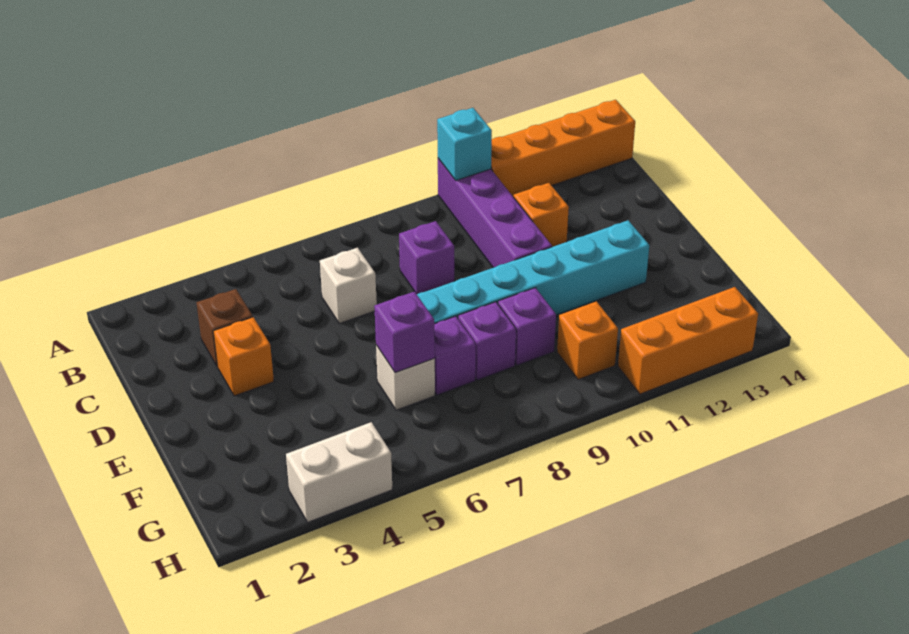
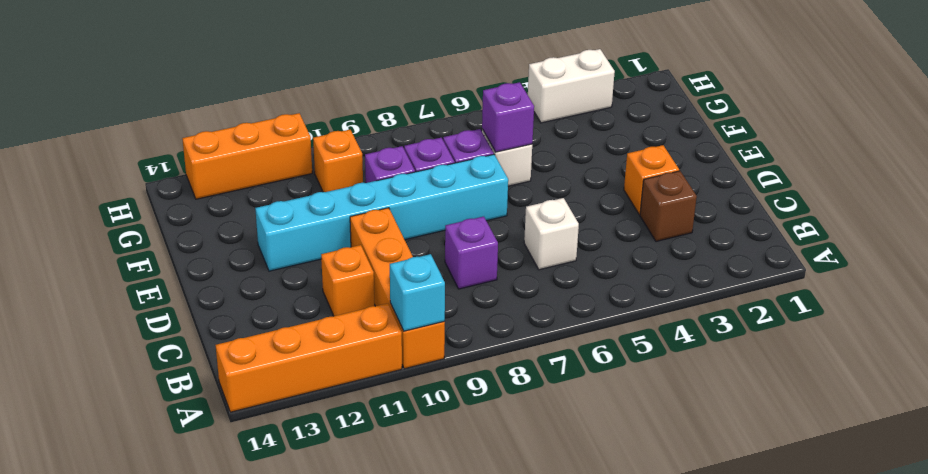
purple 1x4 brick [438,159,552,268] -> orange 1x4 brick [350,208,445,369]

